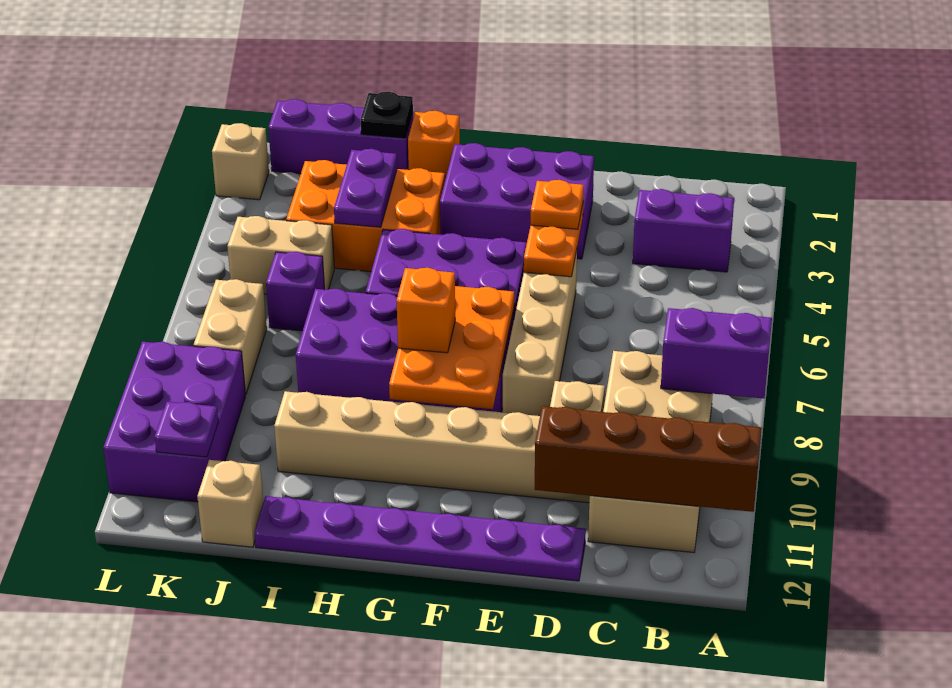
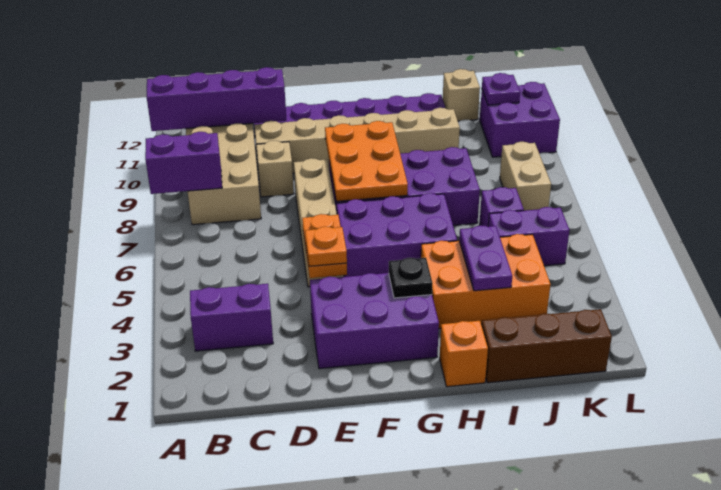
brown 1x4 brick [535,406,762,512] -> purple 1x4 brick [147,67,286,131]
orange 1x1 brick [396,268,455,353] -> none
purple 1x3 brick [268,99,413,174] -> brown 1x3 brick [482,309,612,383]
black 1x1 plate [361,92,413,138] -> black 1x1 plate moved to [389,258,432,298]
tan 1x2 brick [227,216,334,294] -> purple 1x2 brick [488,207,570,266]
purple 2x3 brick [104,342,245,502] -> purple 2x2 brick [480,82,560,157]
tan 1x1 brick [212,123,269,200] -> none

